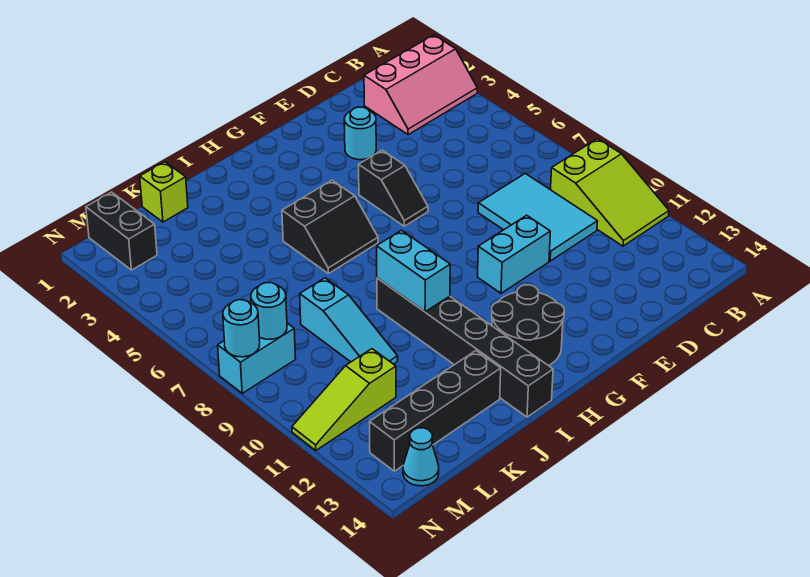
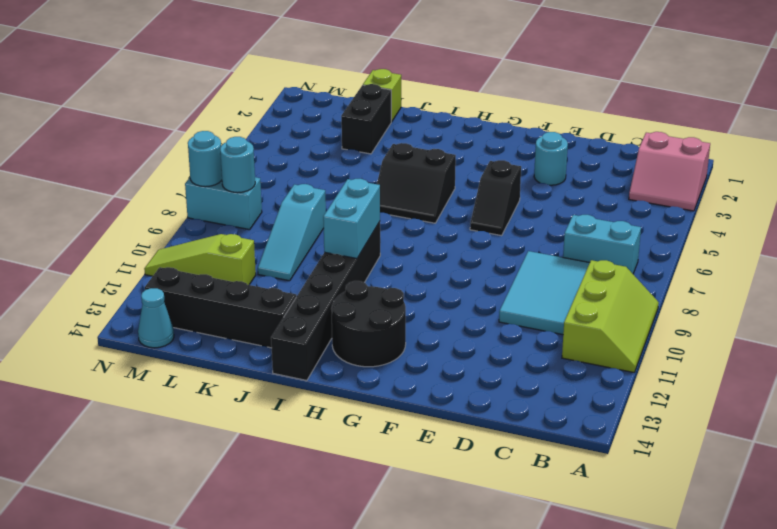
pink 2x3 slope [364,35,477,135] -> pink 2x2 slope [629,132,710,211]
lime 2x3 slope [551,139,669,246] -> lime 2x3 slope turned to [562,260,659,373]
cyan 1x2 brick [478,215,550,293] -> cyan 1x2 brick moved to [563,215,641,274]
black 1x2 brick [86,192,157,270] -> black 1x2 brick moved to [341,84,391,154]

